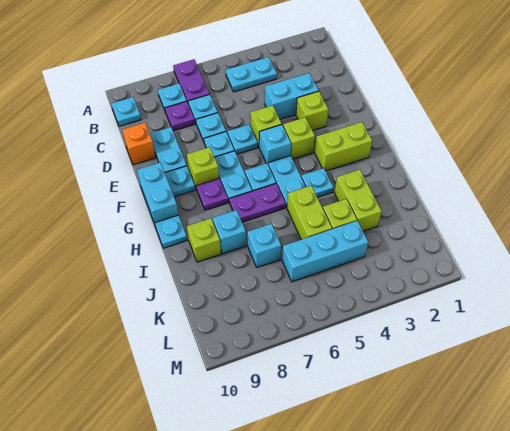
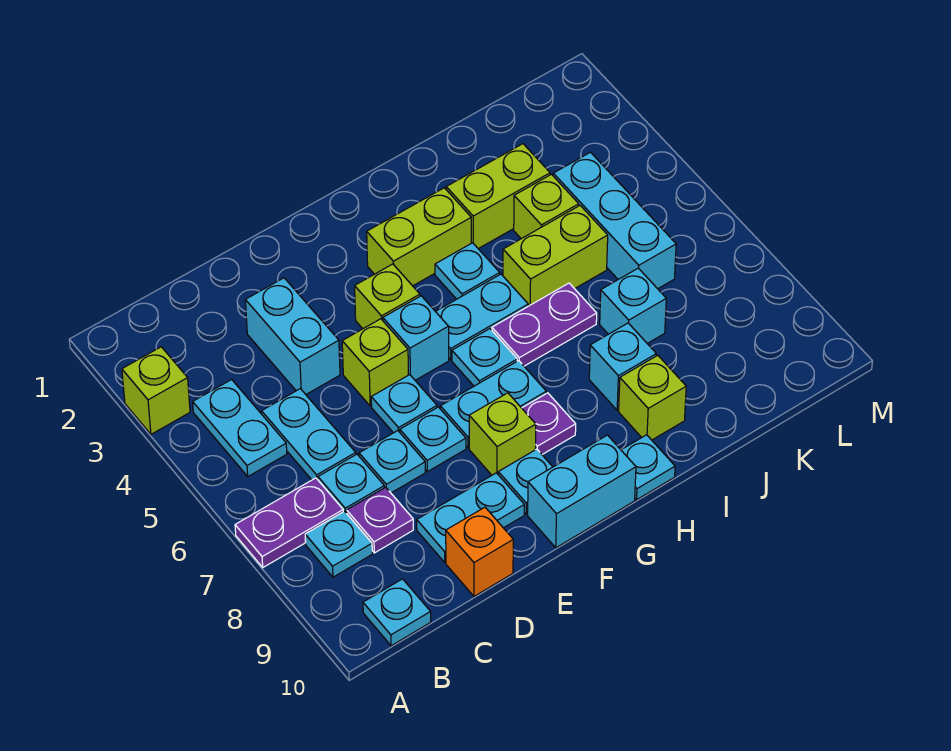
none -> cyan 1x2 plate [262,389,356,480]
lime 1x1 brick [296,91,328,131] -> lime 1x1 brick moved to [122,347,190,434]
lime 1x2 brick [315,122,372,171] -> lime 1x2 brick turned to [367,188,471,286]
purple 1x2 plate [229,184,286,222] -> purple 1x2 plate turned to [492,283,597,366]

